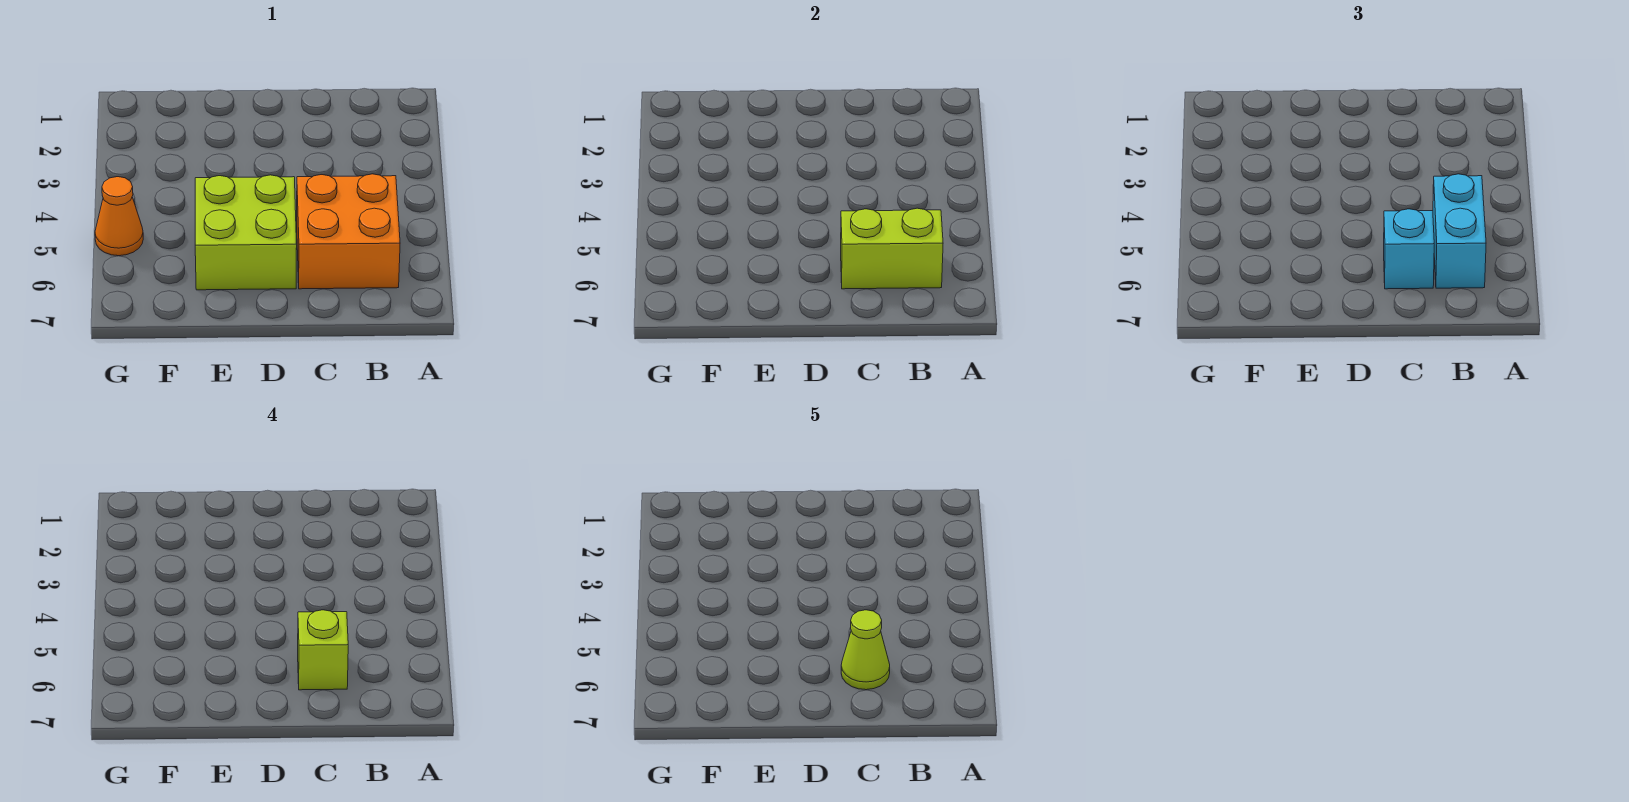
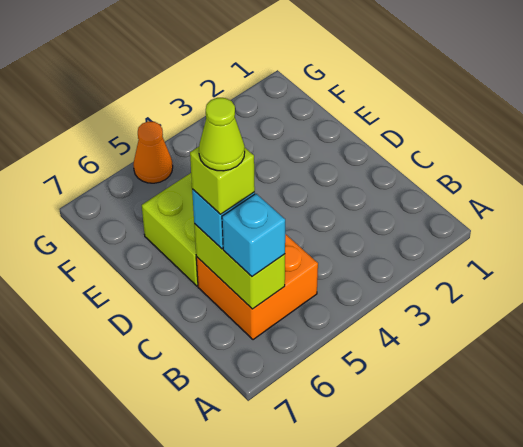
cyan 1x2 brick [1433,174,1486,288] -> cyan 1x1 brick [222,194,285,276]

